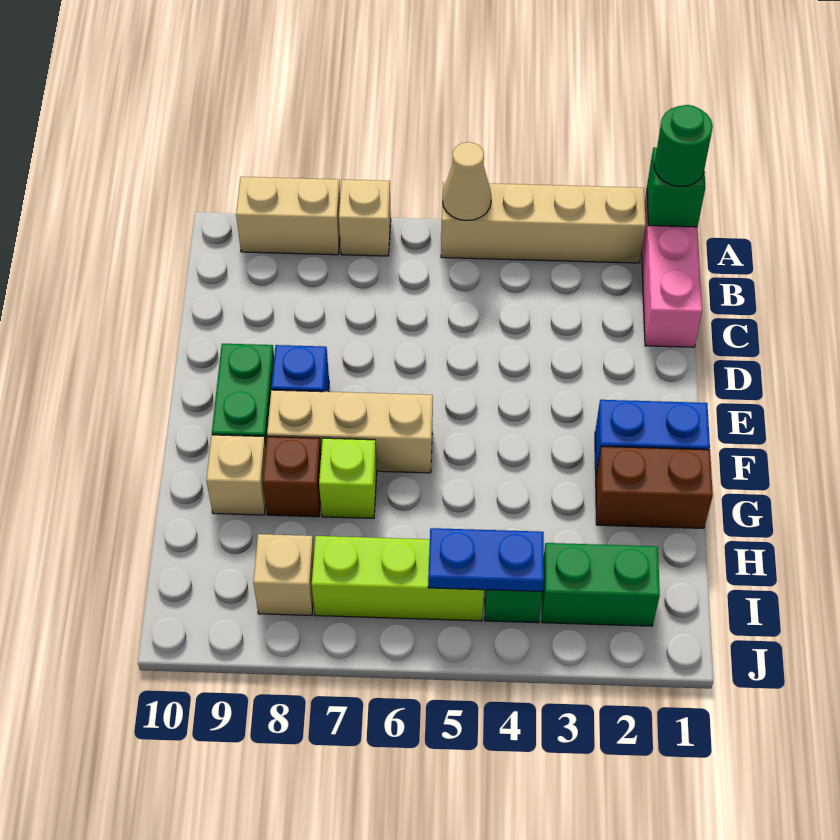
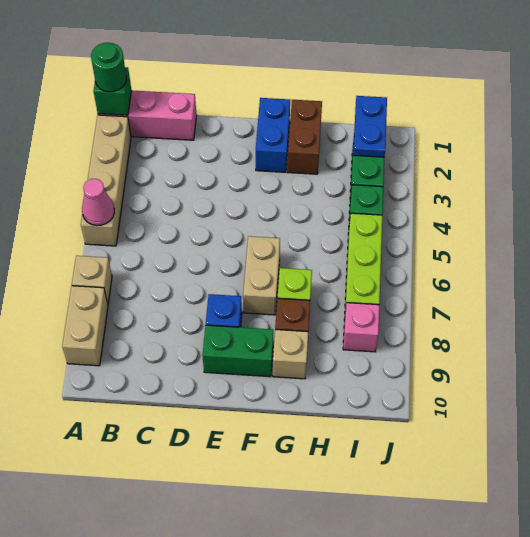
tan 1x1 cone [442,142,491,221] -> pink 1x1 cone [82,179,114,226]
tan 1x3 brick [267,390,433,473] -> tan 1x2 brick [243,236,280,315]
blue 1x2 plate [428,528,544,591] -> blue 1x2 plate moved to [353,96,387,157]
tan 1x1 brick [253,534,314,615] -> pink 1x1 brick [343,303,379,352]

